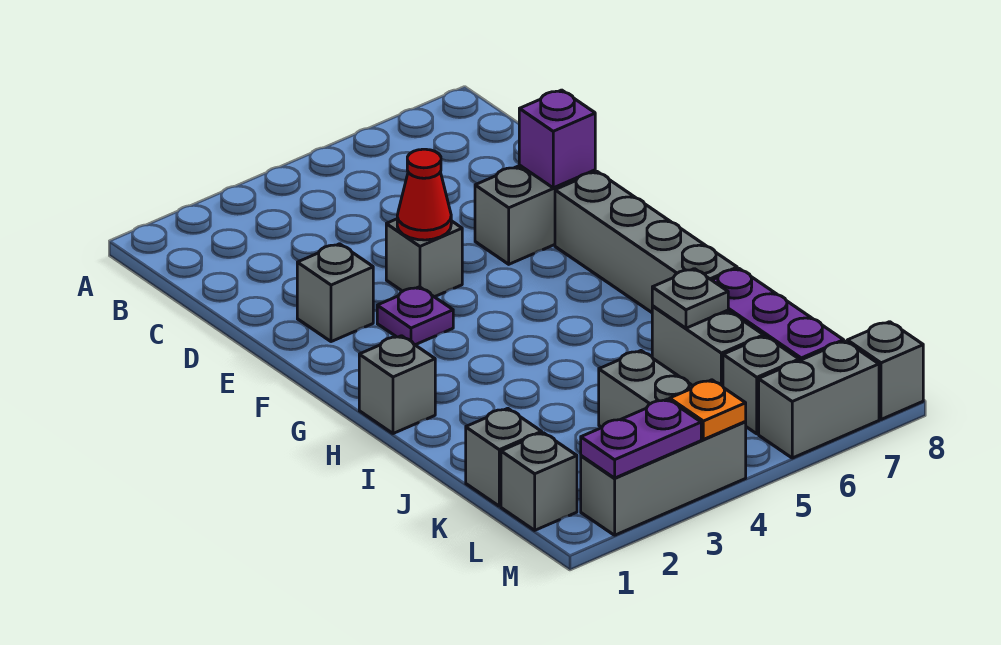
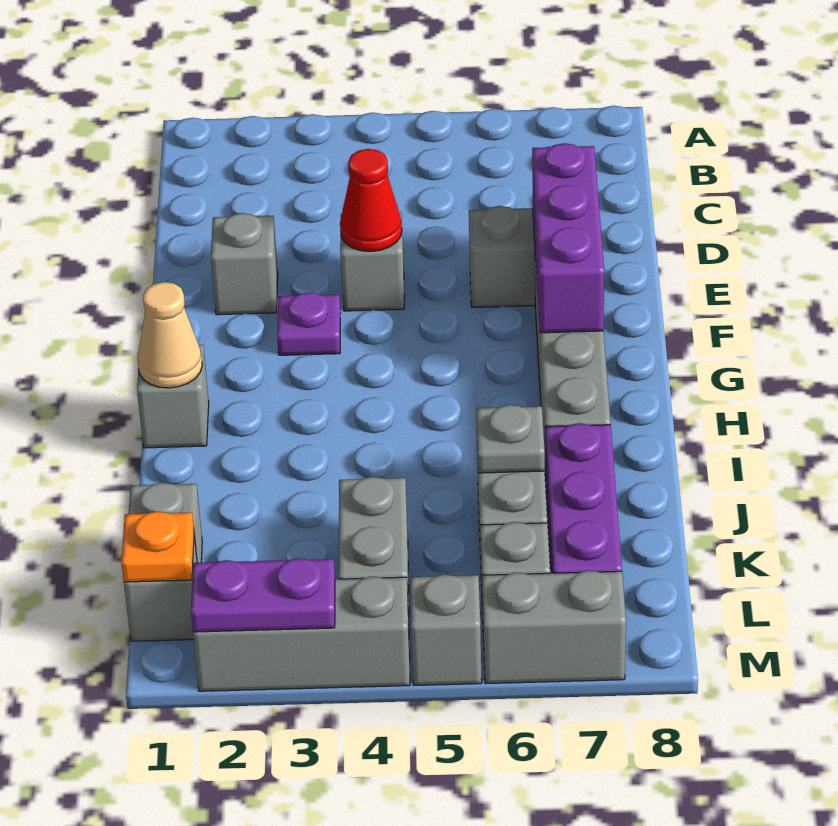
purple 1x1 brick [519,90,595,188] -> purple 1x3 brick [532,143,604,333]
none -> tan 1x1 cone [137,282,202,388]
orange 1x1 plate [670,380,746,440] -> orange 1x1 plate moved to [121,511,194,582]
grey 1x1 brick [847,322,923,419] -> grey 1x1 brick moved to [410,575,482,685]

